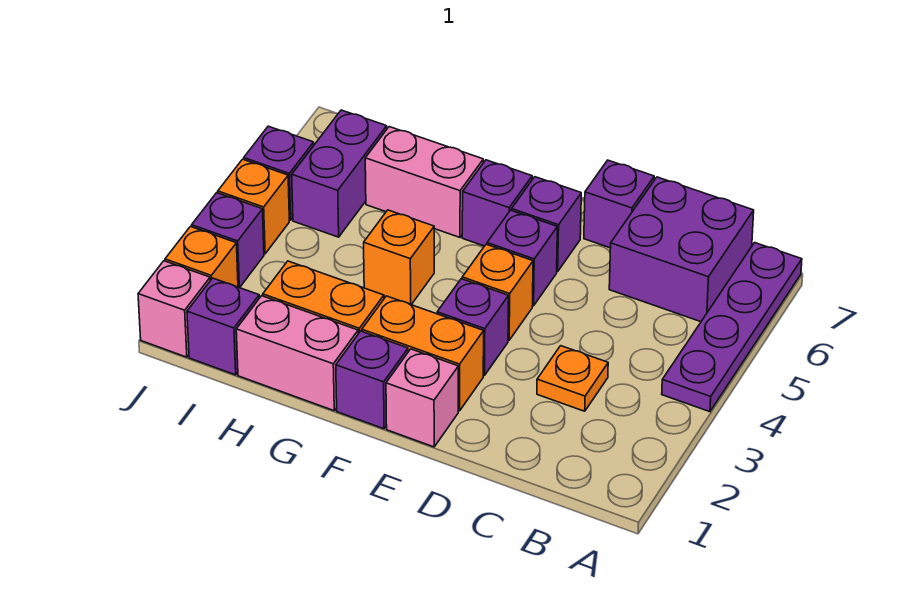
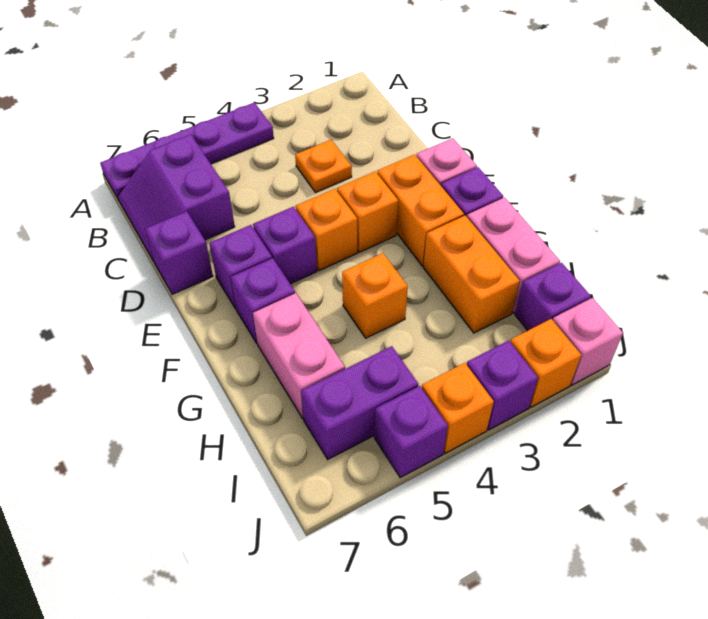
purple 2x2 brick [609,177,754,322] -> purple 2x2 slope [118,135,235,261]
purple 1x1 brick [437,279,509,376] -> orange 1x1 brick [337,171,398,252]

